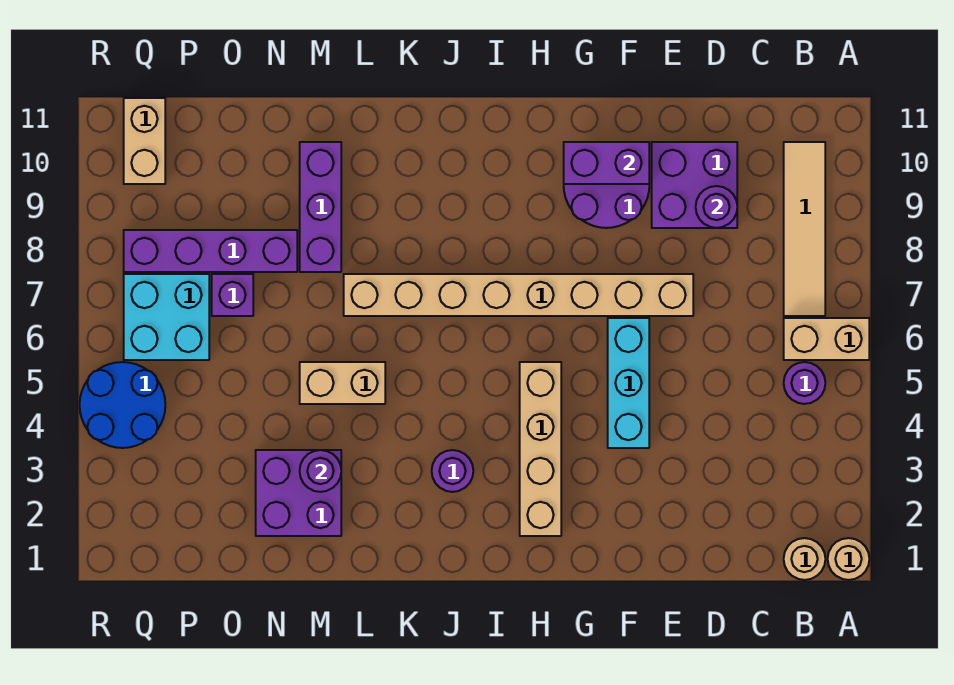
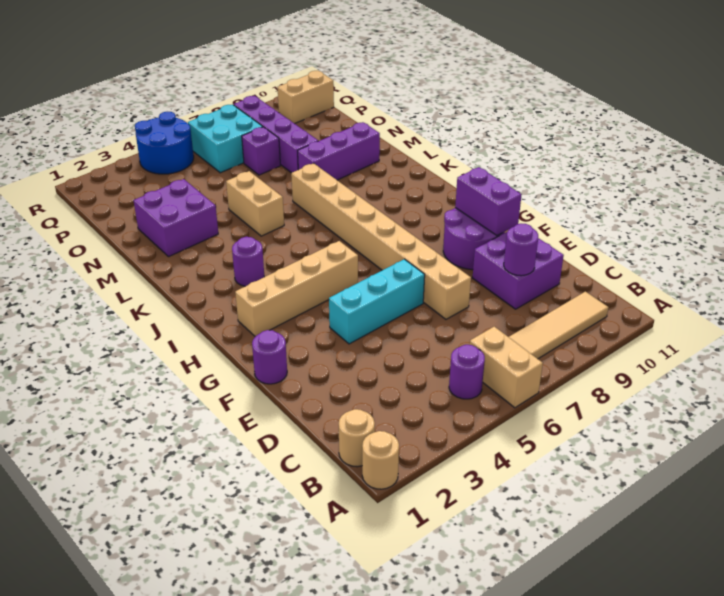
purple 1x1 round brick [300,450,341,492] -> purple 1x1 round brick moved to [252,330,287,384]

